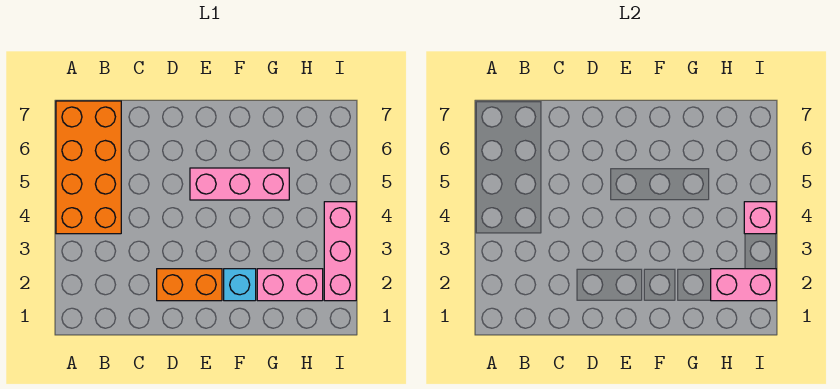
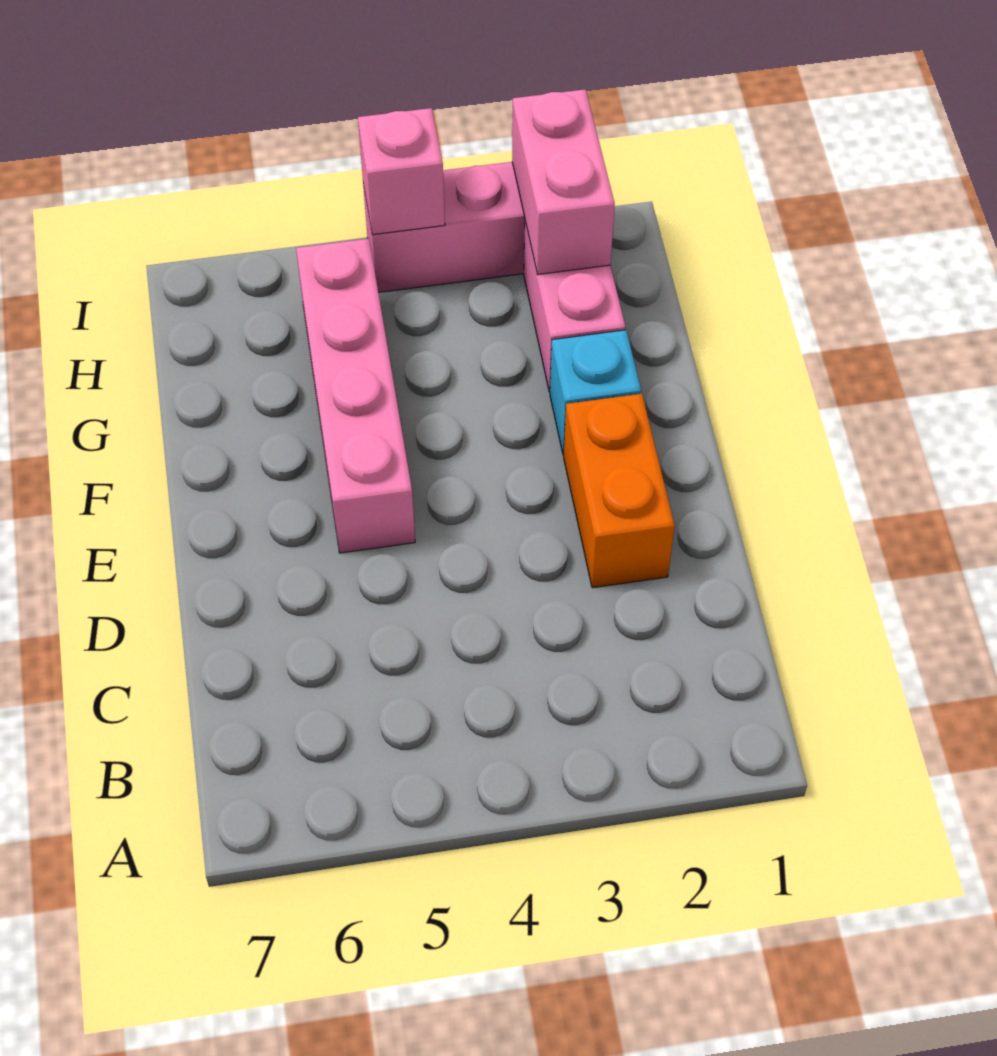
orange 2x4 brick [56,101,121,234] -> none
pink 1x3 brick [190,168,289,200] -> pink 1x4 brick [296,239,415,553]

